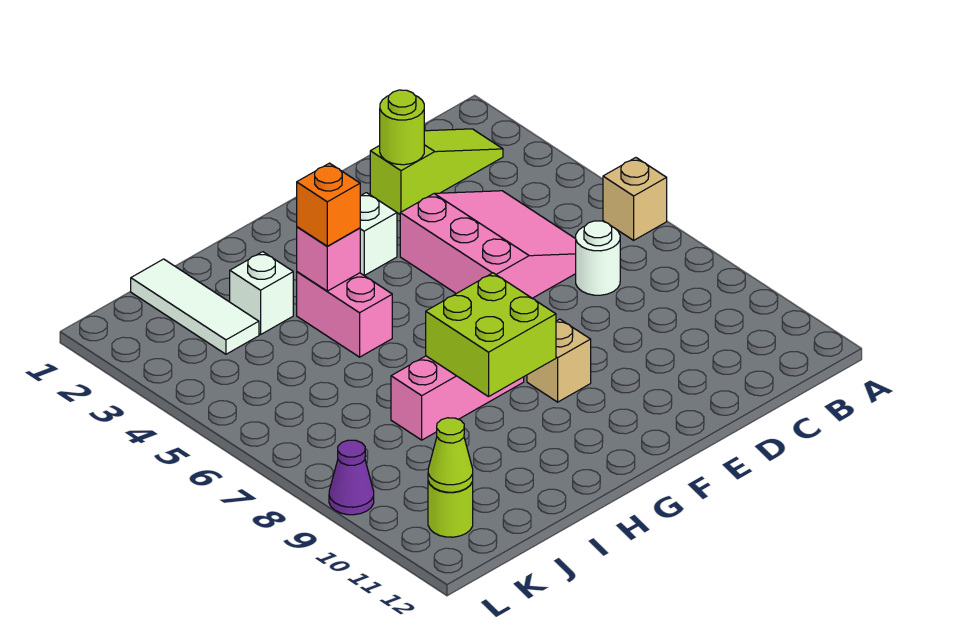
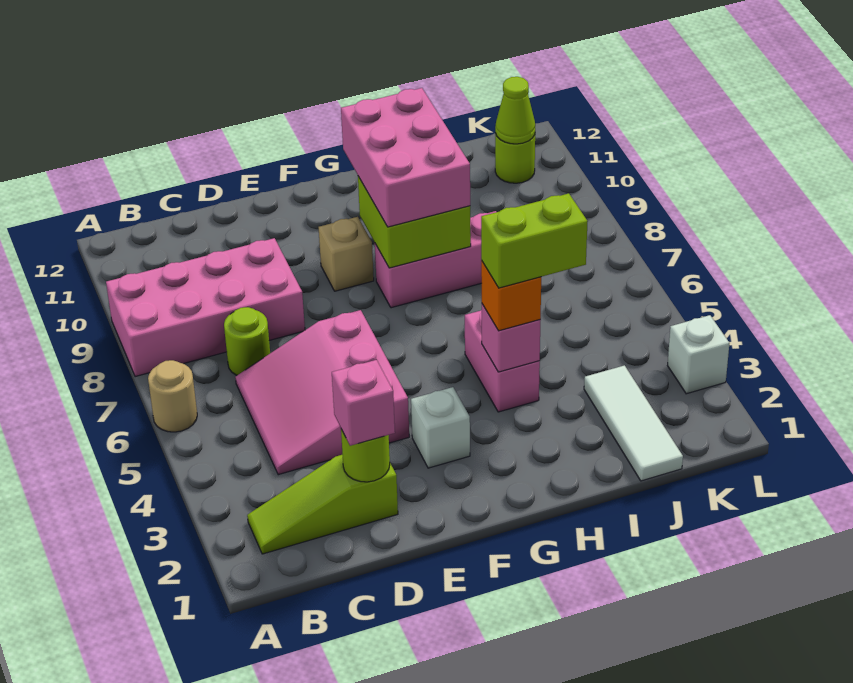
tan 1x1 brick [603,158,667,240] -> tan 1x1 round brick [148,360,197,432]
none -> pink 2x4 brick [106,238,305,377]
white 1x1 round brick [576,221,620,295] -> lime 1x1 round brick [224,307,270,375]
none -> pink 1x1 brick [332,360,395,446]
none -> pink 2x3 brick [341,88,470,227]
none -> lime 1x2 brick [481,193,588,288]
white 1x1 brick [230,252,293,335] -> white 1x1 brick moved to [668,315,729,394]
purple 1x1 cone [329,440,374,515] -> none

